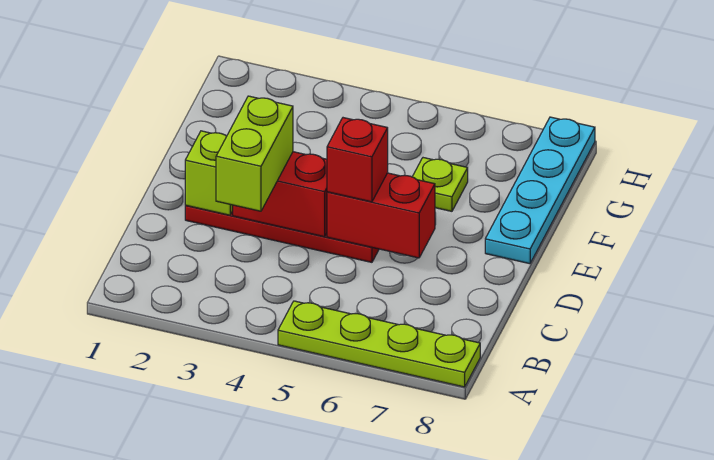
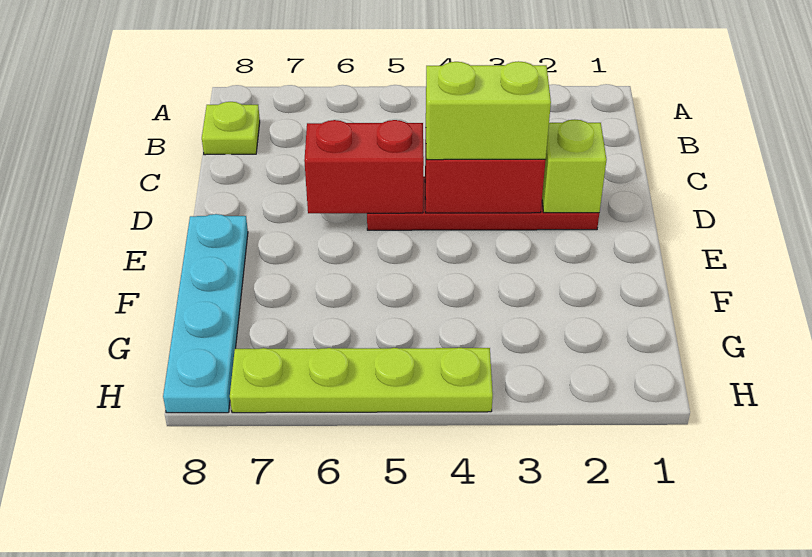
lime 1x4 plate [278,301,480,387] -> lime 1x4 plate moved to [230,348,493,413]
lime 1x2 brick [216,96,293,211] -> lime 1x2 brick turned to [426,61,551,160]
red 1x1 brick [327,118,388,202] -> none
lime 1x1 plate [412,158,468,211] -> lime 1x1 plate moved to [202,102,260,155]

